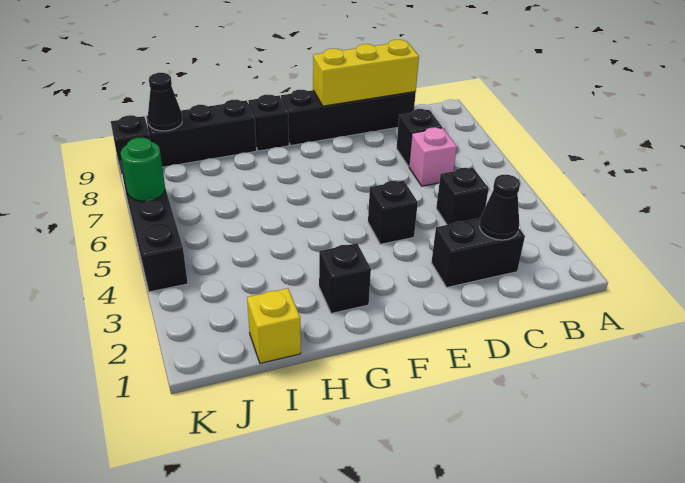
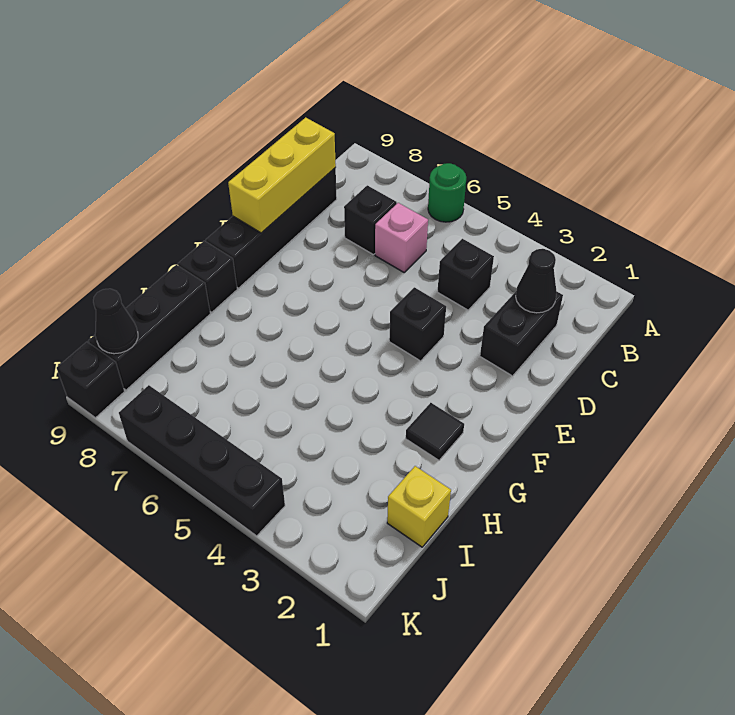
black 1x1 brick [319,243,371,314] -> black 1x1 tile [406,403,464,460]
green 1x1 round brick [121,138,165,201] -> green 1x1 round brick moved to [428,163,466,222]

